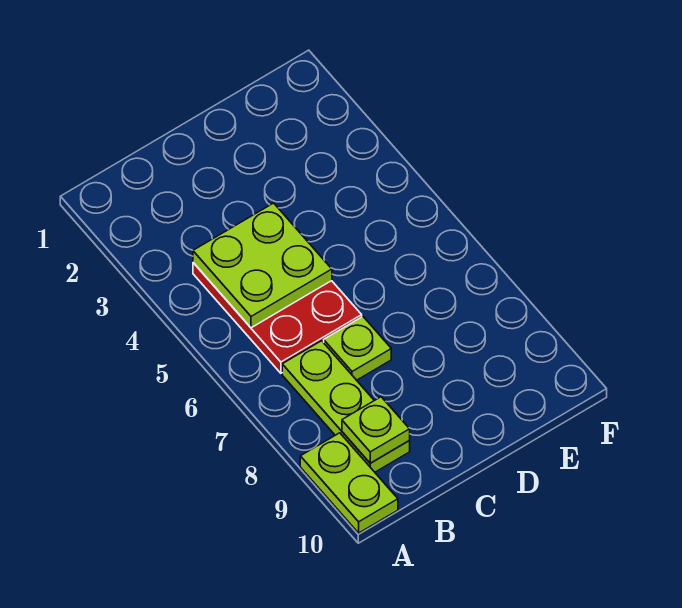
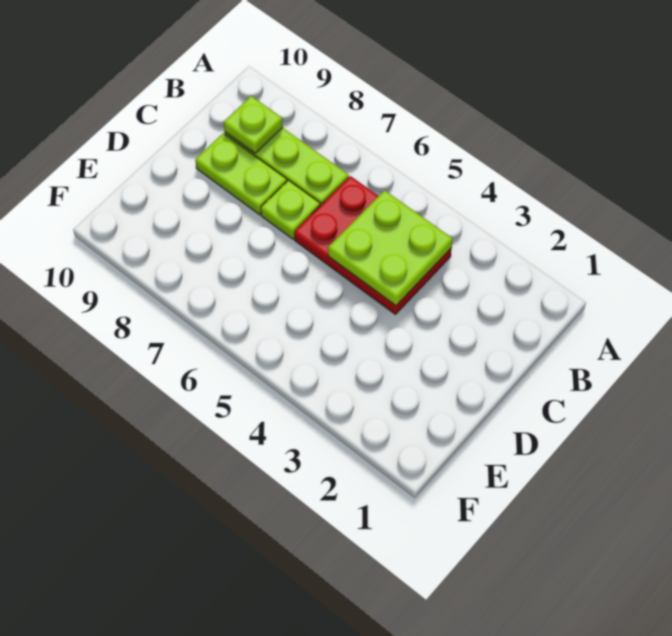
lime 1x2 plate [300,433,398,533] -> lime 1x2 plate moved to [195,133,287,215]

